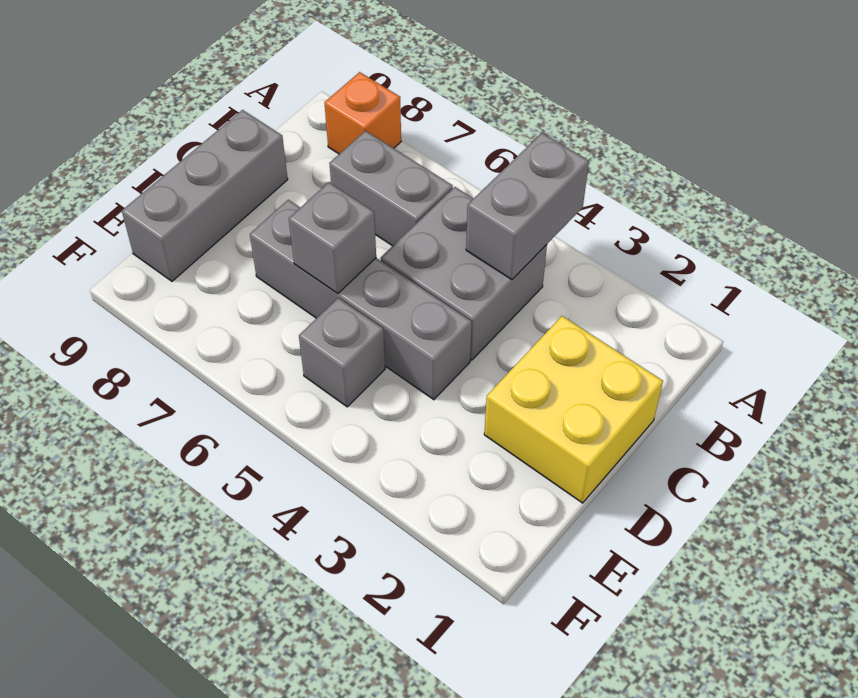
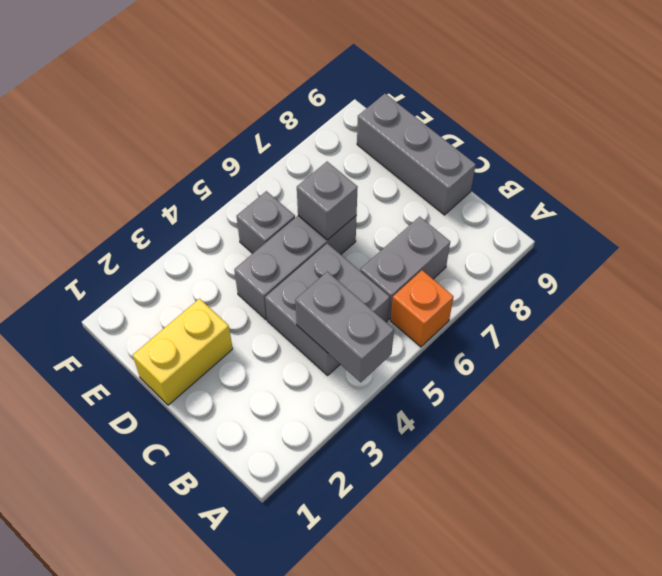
orange 1x1 brick [325,72,401,154] -> orange 1x1 brick moved to [391,270,453,347]
yellow 2x2 brick [484,316,663,503] -> yellow 1x2 brick [133,299,233,405]
grey 1x4 brick [250,200,472,400] -> grey 1x3 brick [234,216,356,320]

